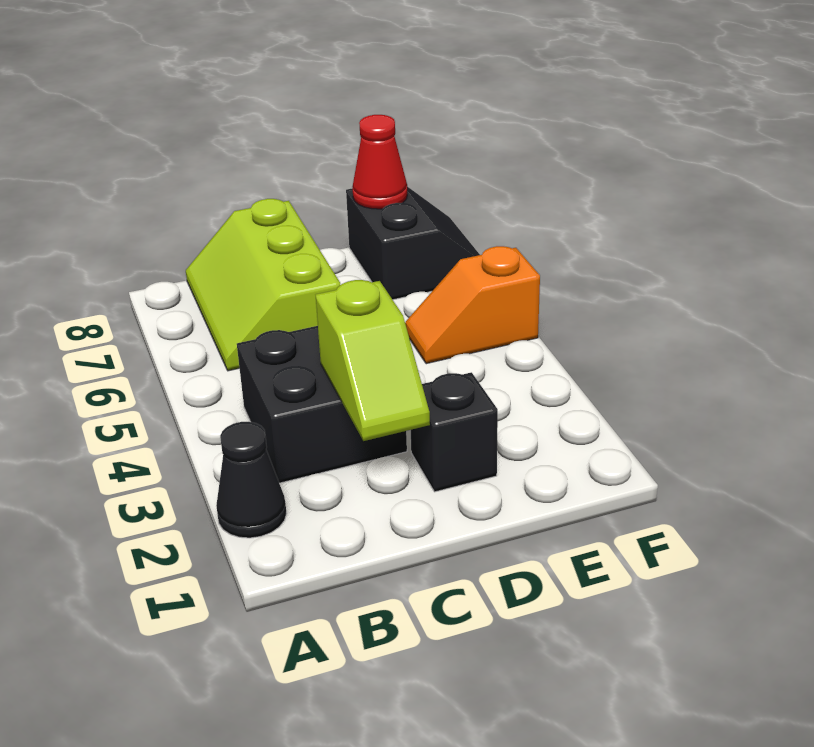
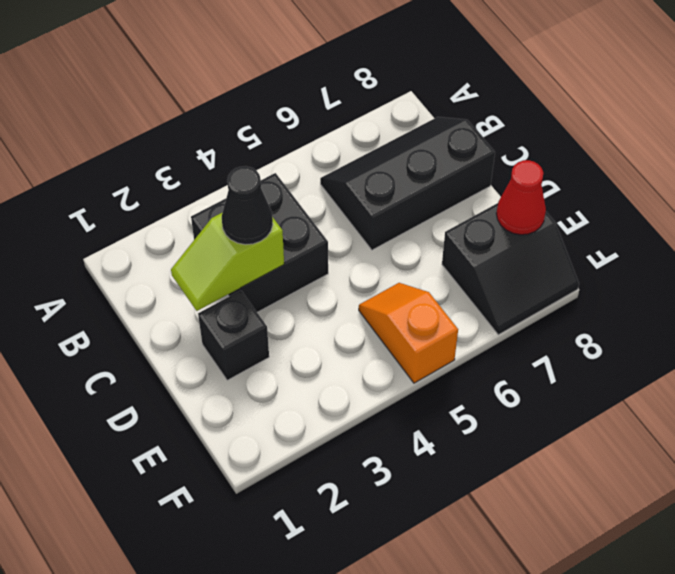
black 1x1 cone [216,422,287,538] -> black 1x1 cone moved to [222,166,273,245]
lime 2x3 slope [186,199,340,371] -> black 2x3 slope [320,117,495,250]

